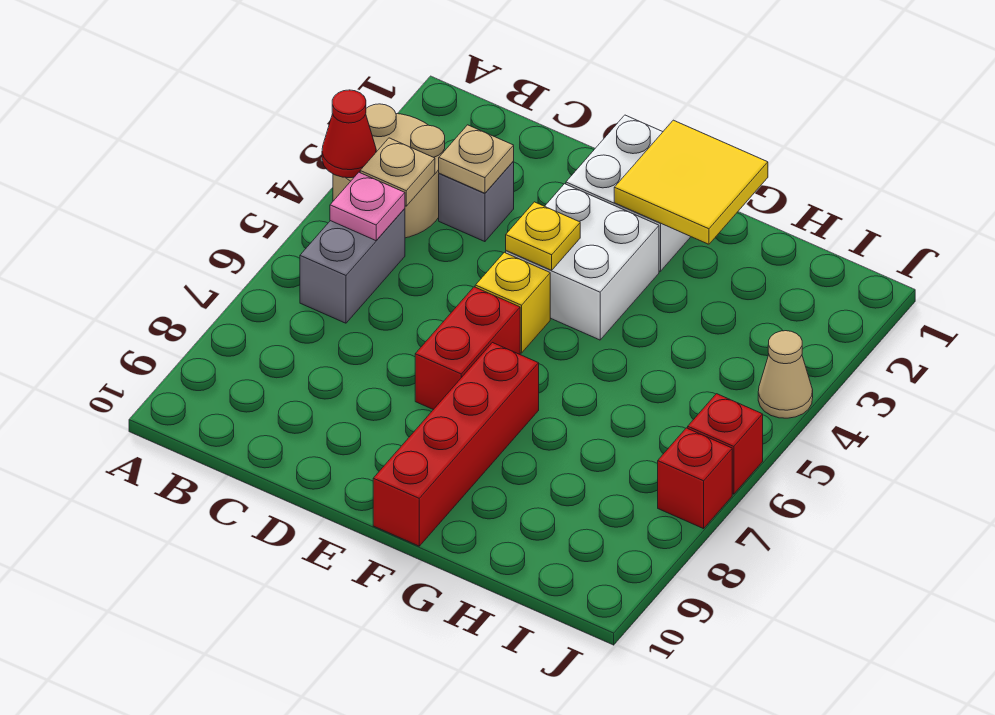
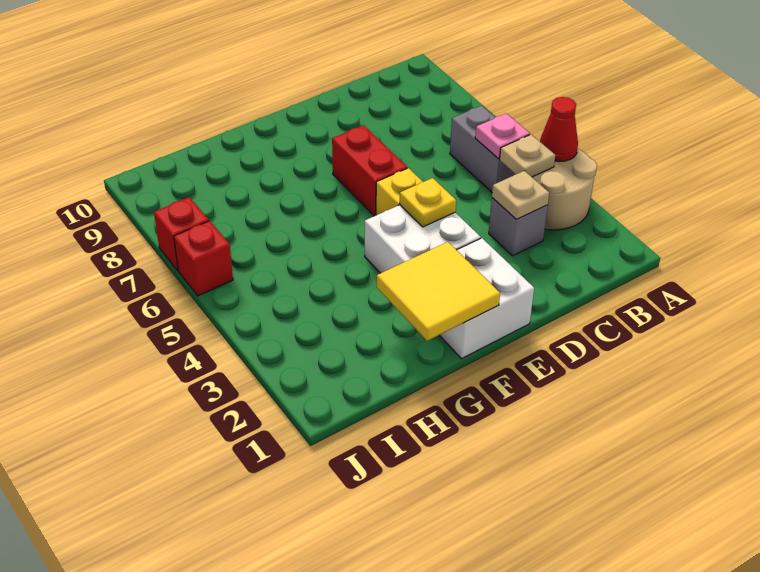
red 1x4 brick [373,343,539,546] -> none
tan 1x1 cone [758,331,813,418] -> none

